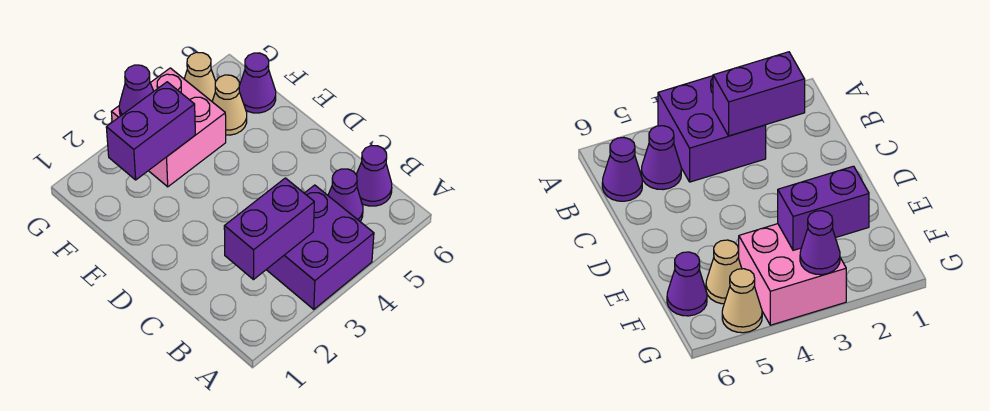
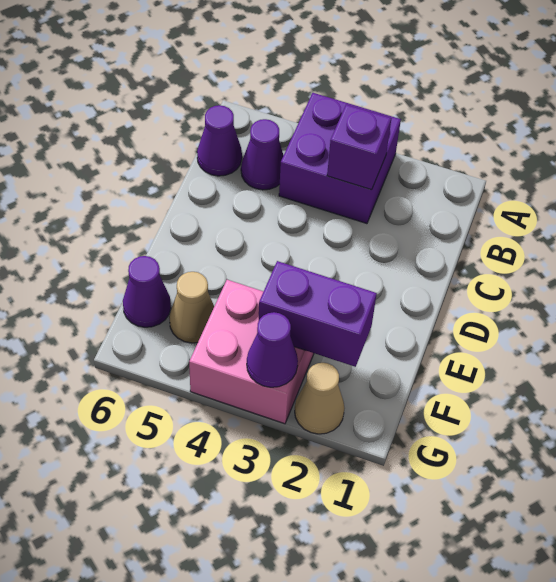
purple 1x2 brick [224,178,314,280] -> purple 1x1 brick [327,105,391,190]
tan 1x1 cone [184,52,216,101] -> tan 1x1 cone moved to [295,363,345,434]

